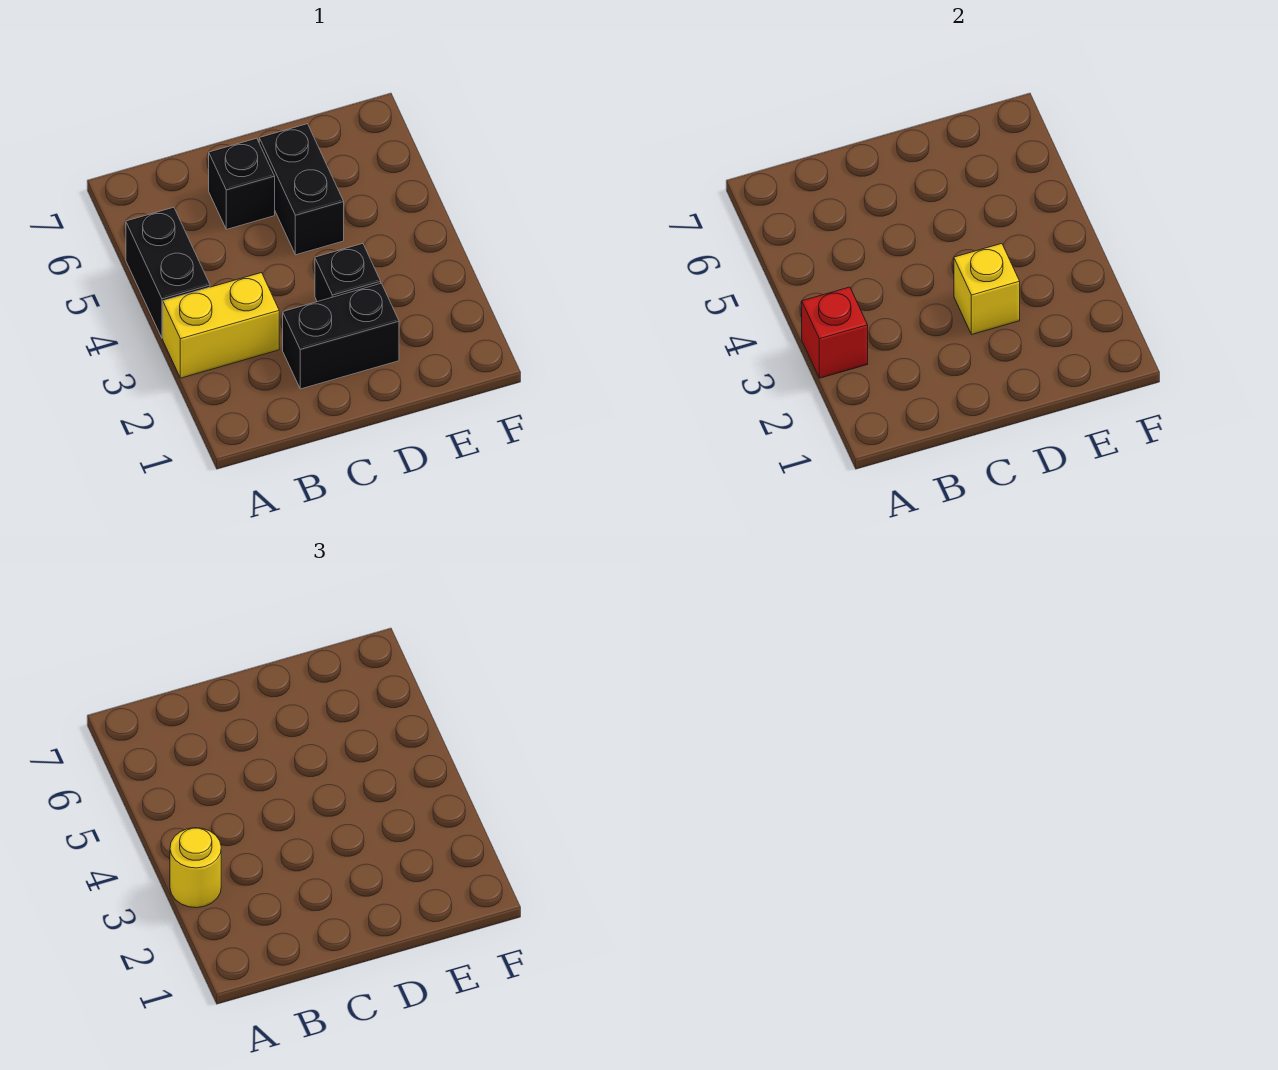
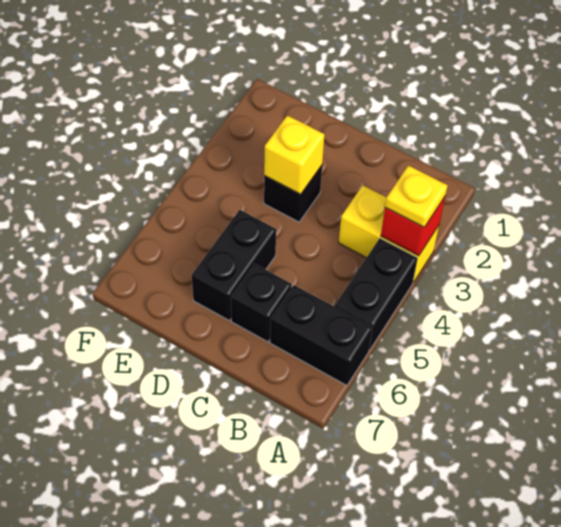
yellow 1x1 round brick [170,828,221,908] -> yellow 1x1 plate [385,166,448,227]
black 1x2 brick [283,283,399,389] -> black 1x2 brick moved to [270,285,372,386]

